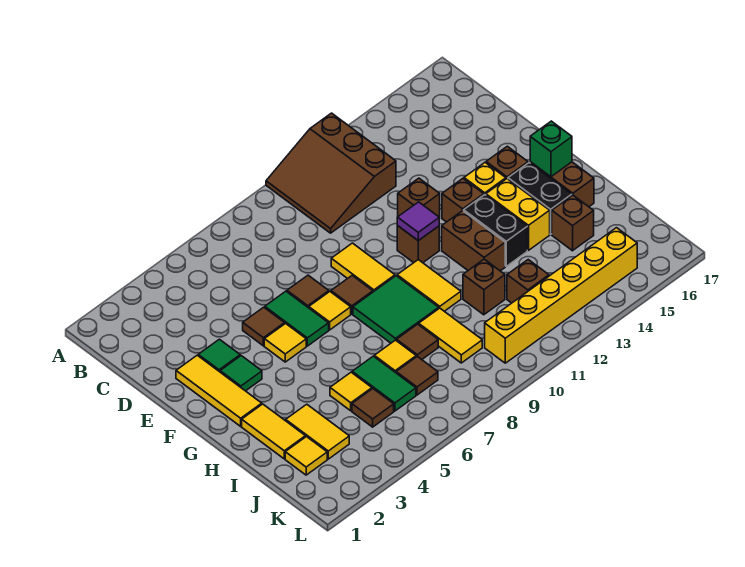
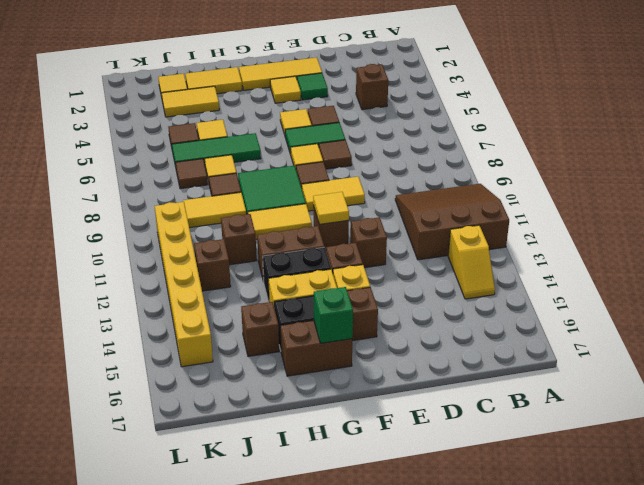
none -> yellow 1x2 slope [448,225,495,299]
none -> brown 1x1 brick [356,64,388,110]
green 1x1 tile [220,356,262,391] -> yellow 1x1 tile [270,76,301,103]
purple 1x1 tile [397,202,439,241] -> yellow 1x1 tile [313,192,349,224]
green 1x2 tile [352,356,416,411] -> green 1x3 tile [172,133,261,166]

